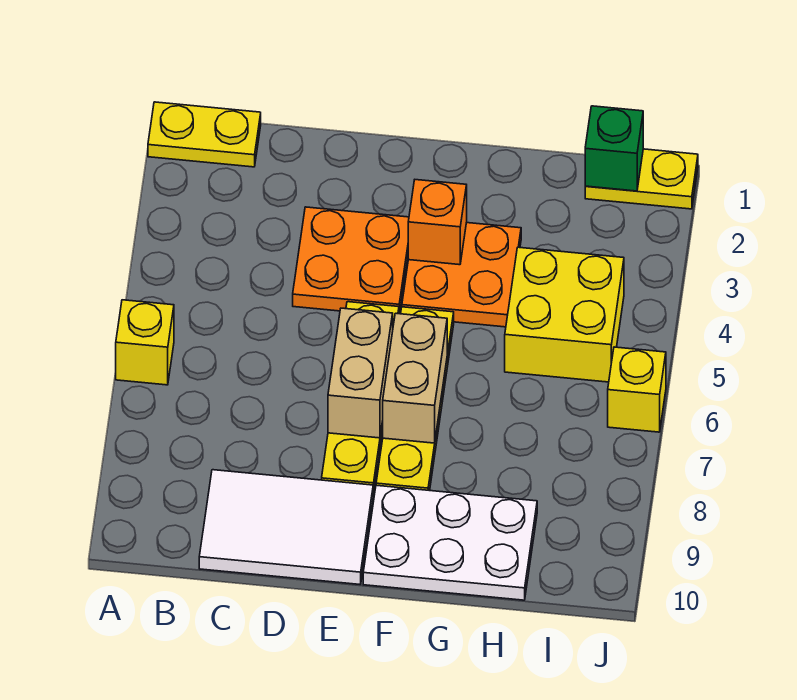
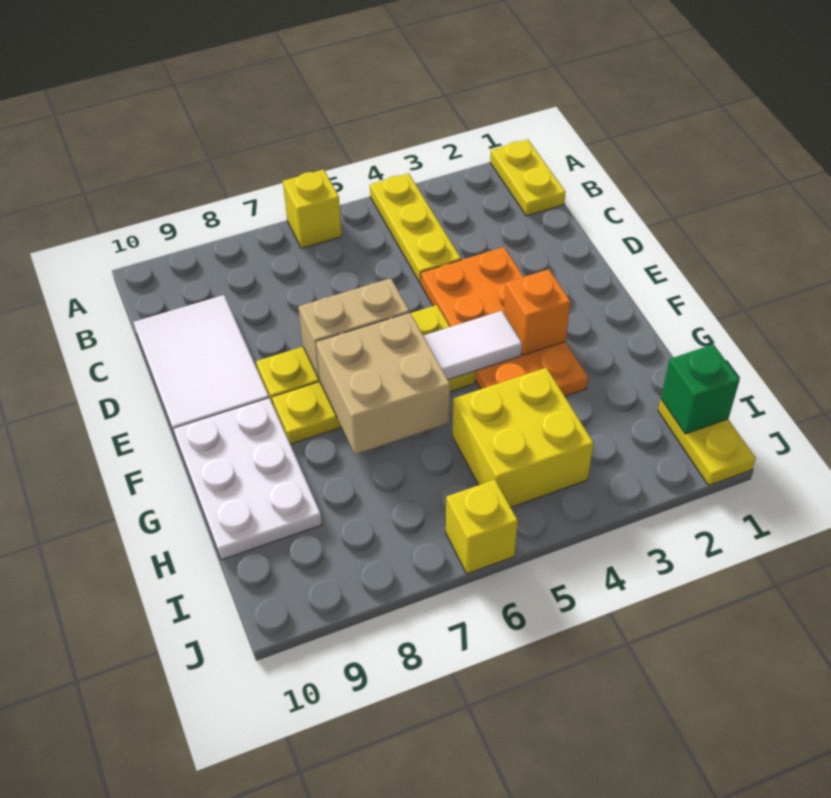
none -> yellow 1x3 plate [370,173,461,283]
none -> white 1x2 tile [423,311,522,380]
tan 1x2 brick [383,313,447,443] -> tan 2x2 brick [316,312,450,454]

